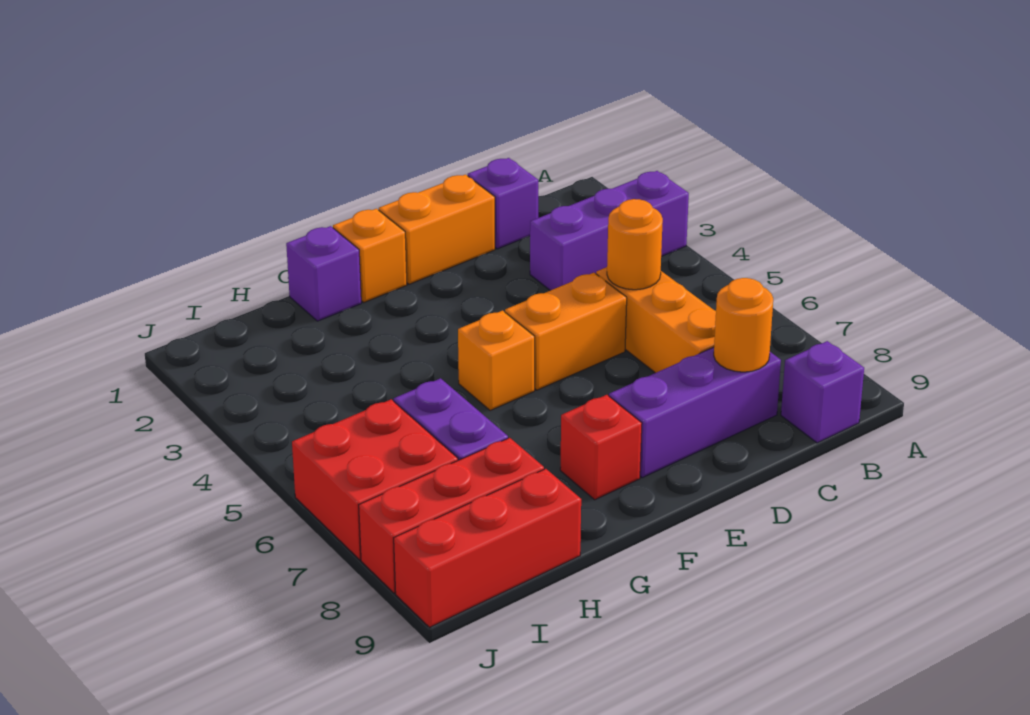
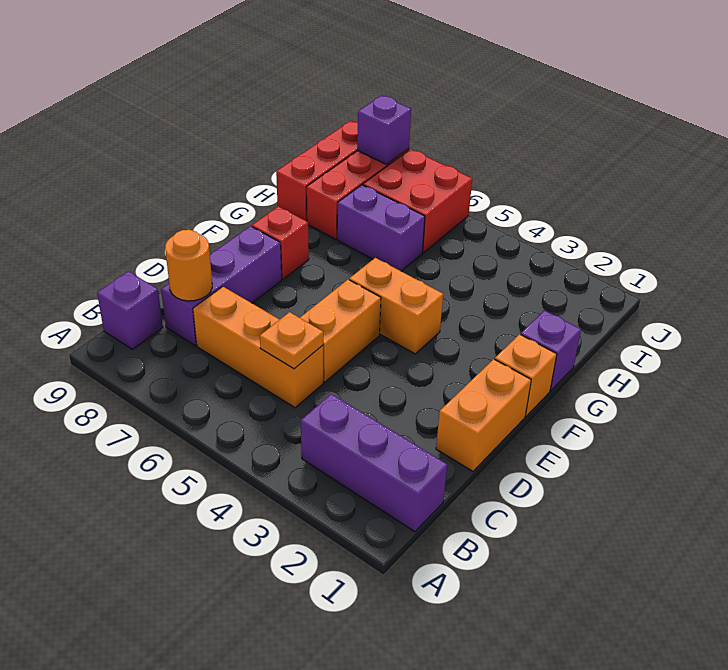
purple 1x3 brick [530,171,689,291] -> purple 1x3 brick turned to [301,394,447,532]
purple 1x1 brick [468,158,538,249] -> purple 1x1 brick moved to [357,96,411,165]
orange 1x1 round brick [607,199,663,290] -> orange 1x1 plate [260,312,323,369]
orange 1x1 brick [458,311,535,411] -> orange 1x2 brick [349,258,443,354]

